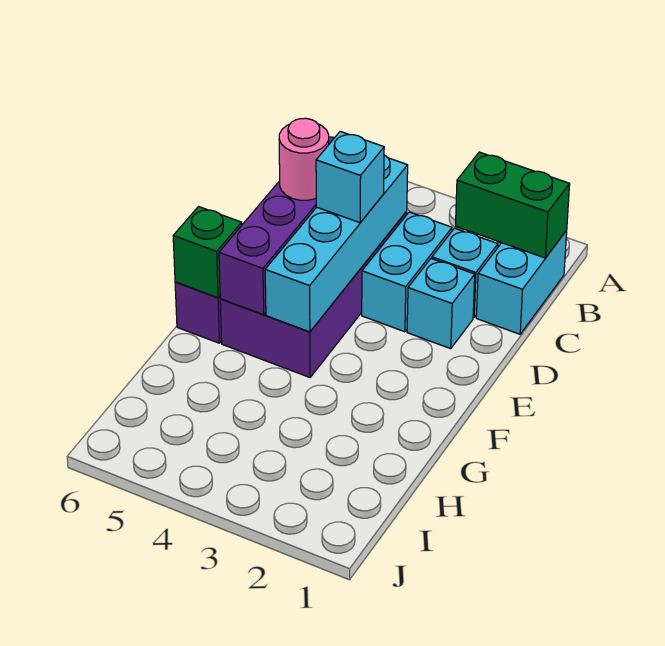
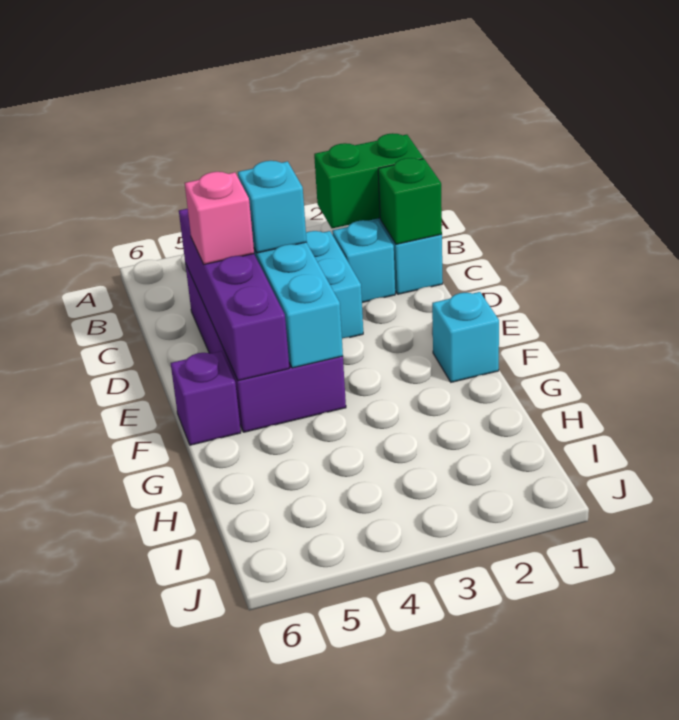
cyan 1x1 brick [407,259,475,349] -> cyan 1x1 brick moved to [432,292,499,382]
pink 1x1 round brick [279,118,329,200] -> pink 1x1 brick [185,172,254,264]
green 1x1 brick [173,207,242,298] -> green 1x1 brick moved to [378,158,442,244]

